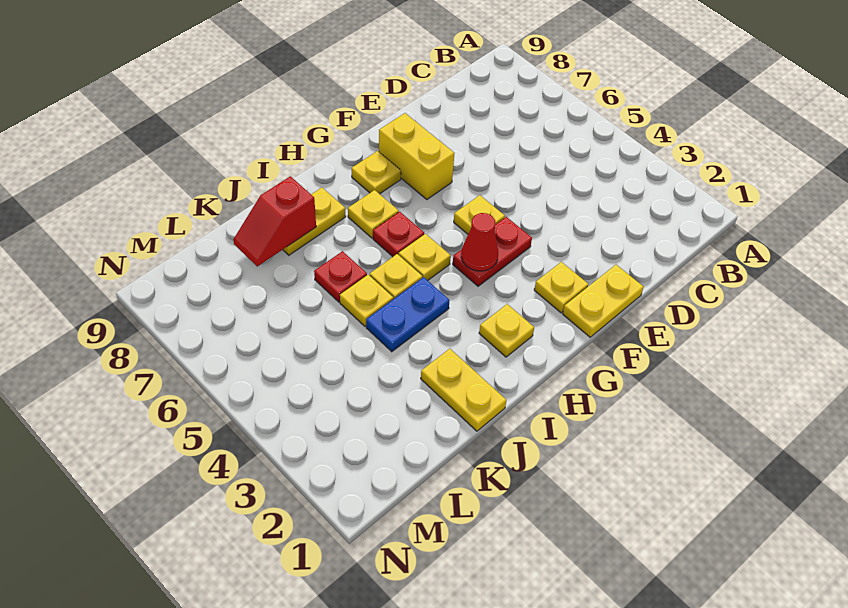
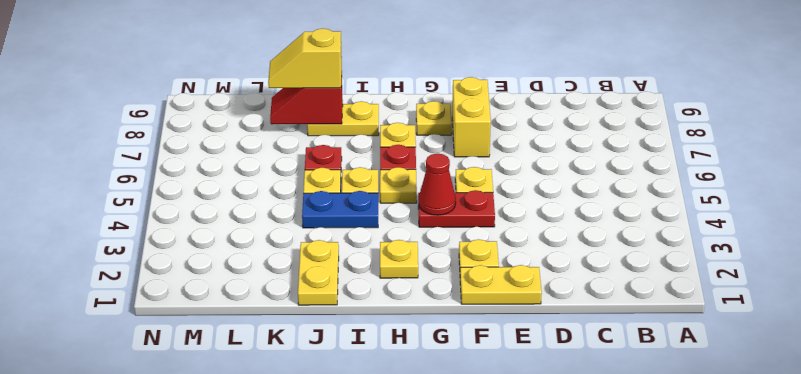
none -> yellow 1x2 slope [268,29,342,88]

